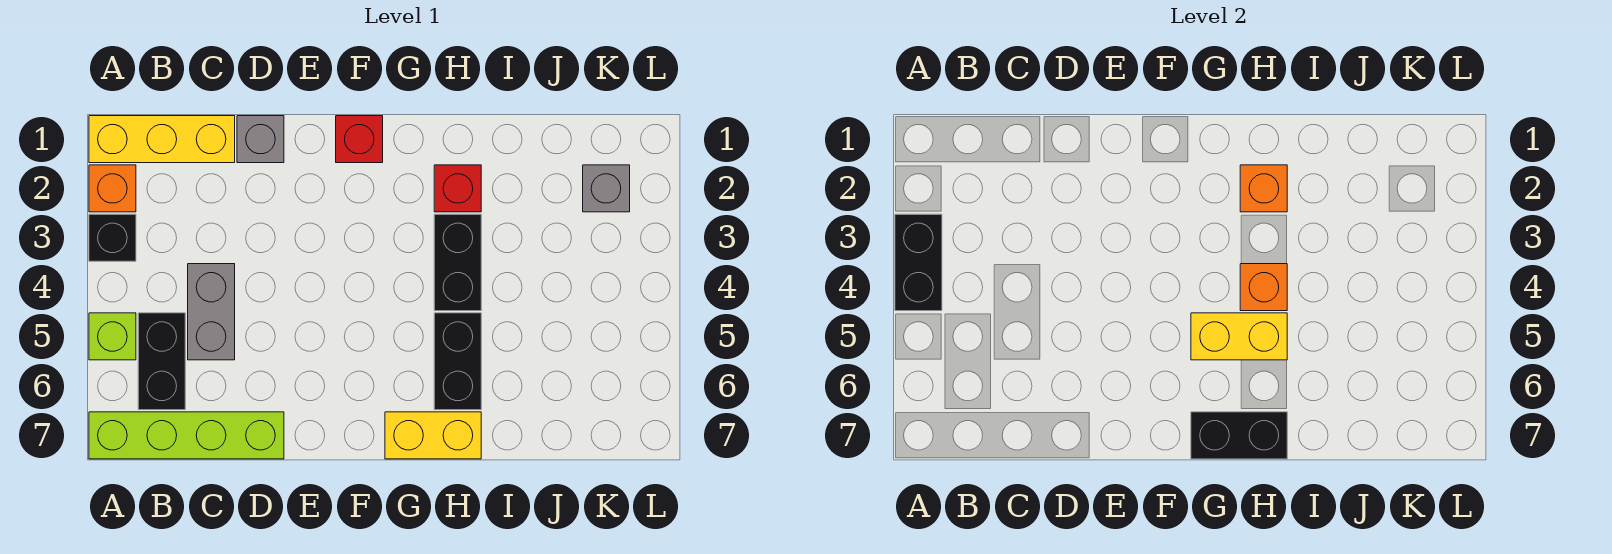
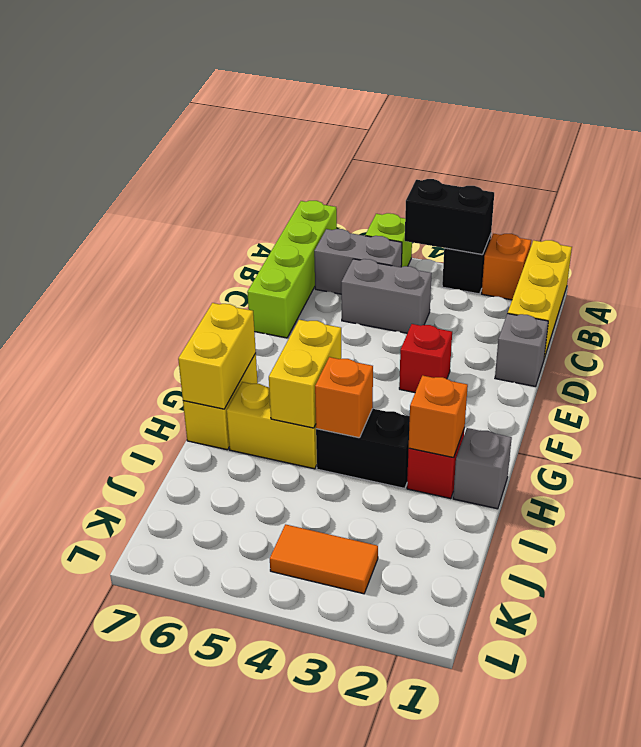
black 1x2 brick [138,313,185,410] -> grey 1x2 brick [314,229,402,294]
red 1x1 brick [336,116,383,163] -> red 1x1 brick moved to [399,324,452,392]
black 1x2 brick [1191,412,1287,459] -> yellow 1x2 brick [178,303,256,409]
black 1x2 brick [434,313,481,410] -> yellow 1x2 brick [227,382,317,469]
grey 1x1 brick [583,165,630,212] -> grey 1x1 brick moved to [453,428,512,509]
none -> orange 1x2 tile [270,524,378,594]

